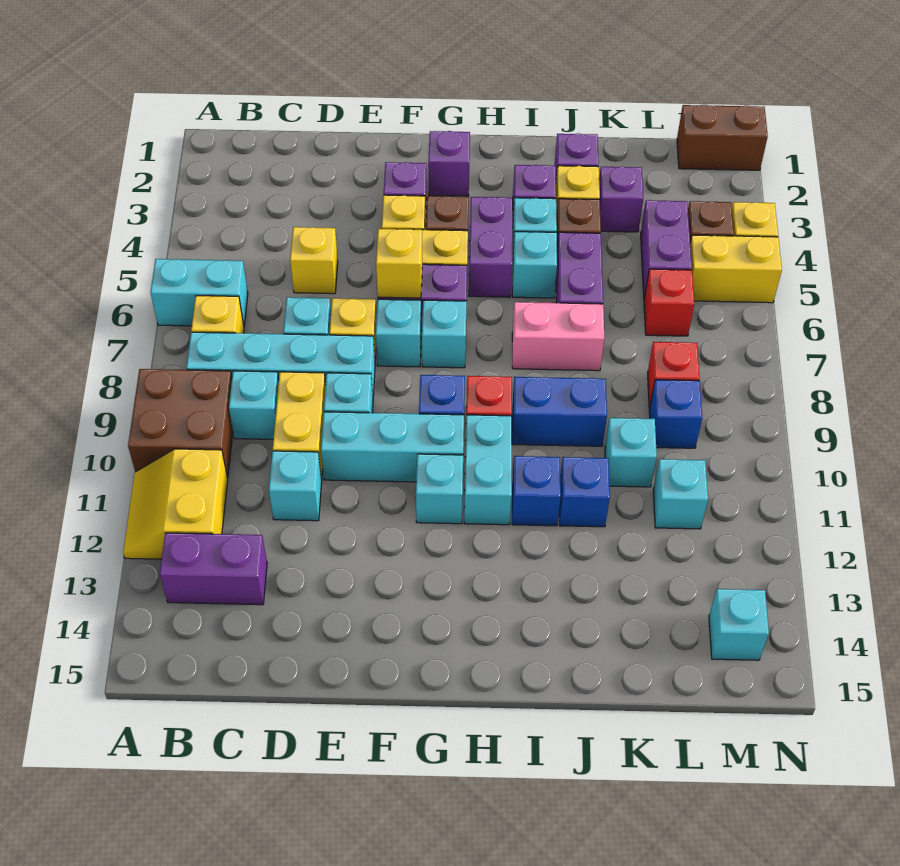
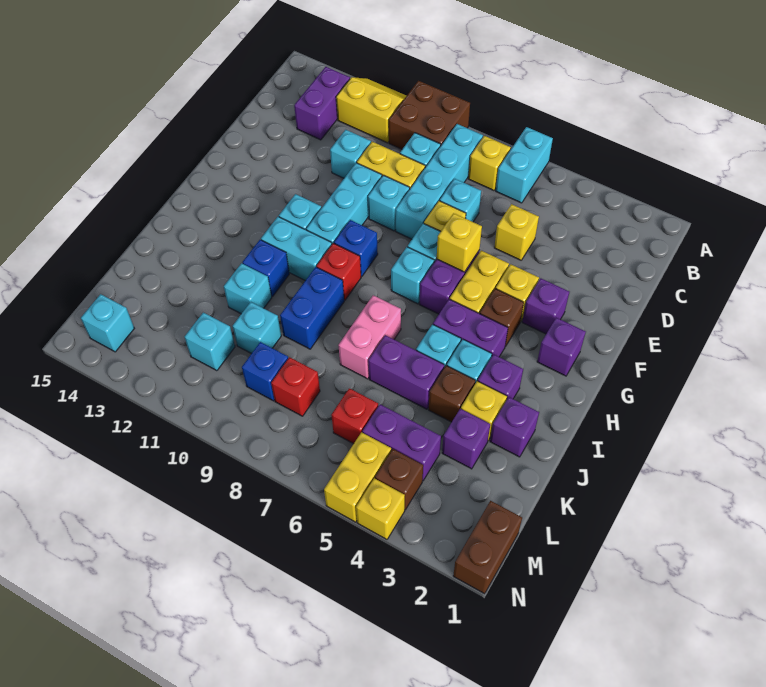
blue 1x1 brick [559,457,610,527] -> cyan 1x1 brick [224,263,272,314]

